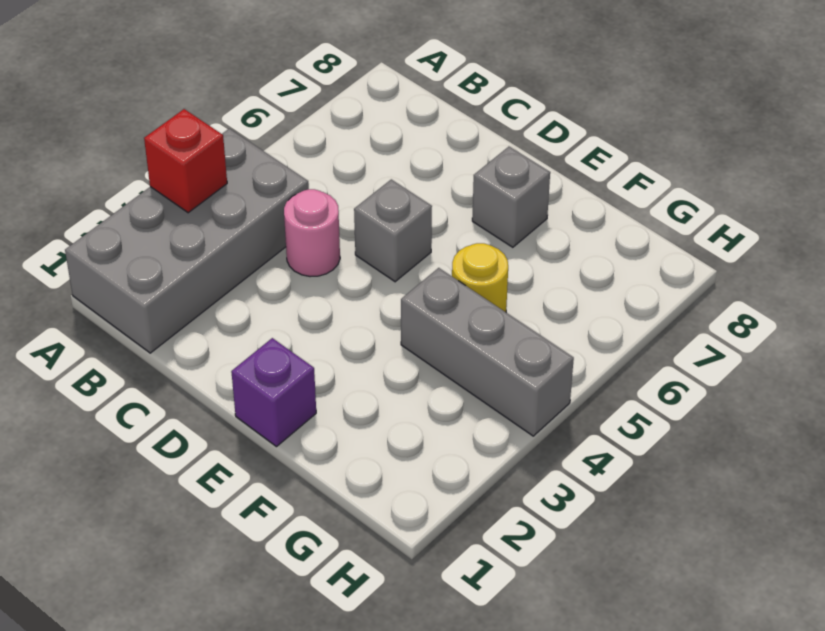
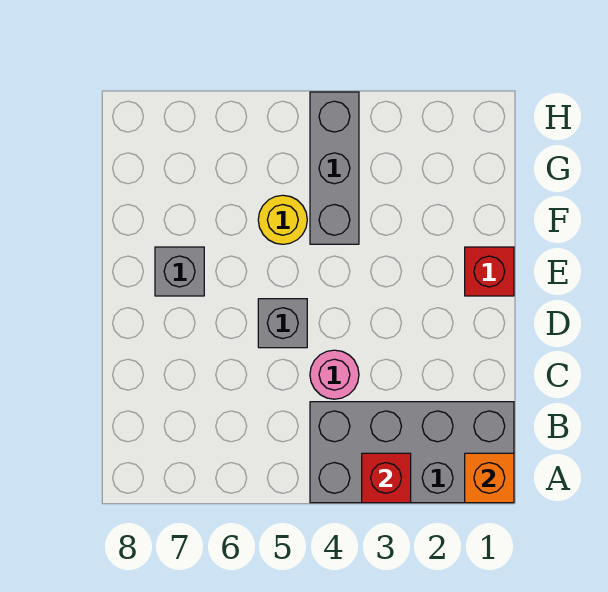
none -> orange 1x1 brick [465,453,514,503]
purple 1x1 brick [231,338,316,447] -> red 1x1 brick [465,247,514,296]

